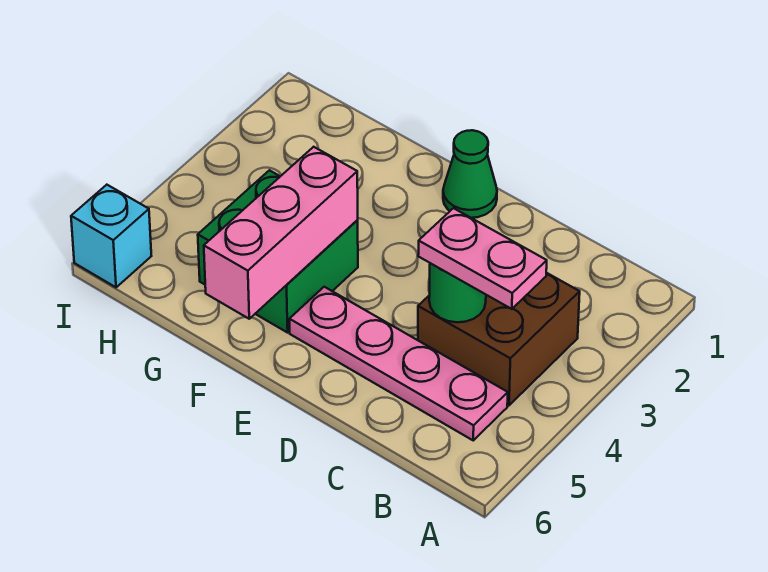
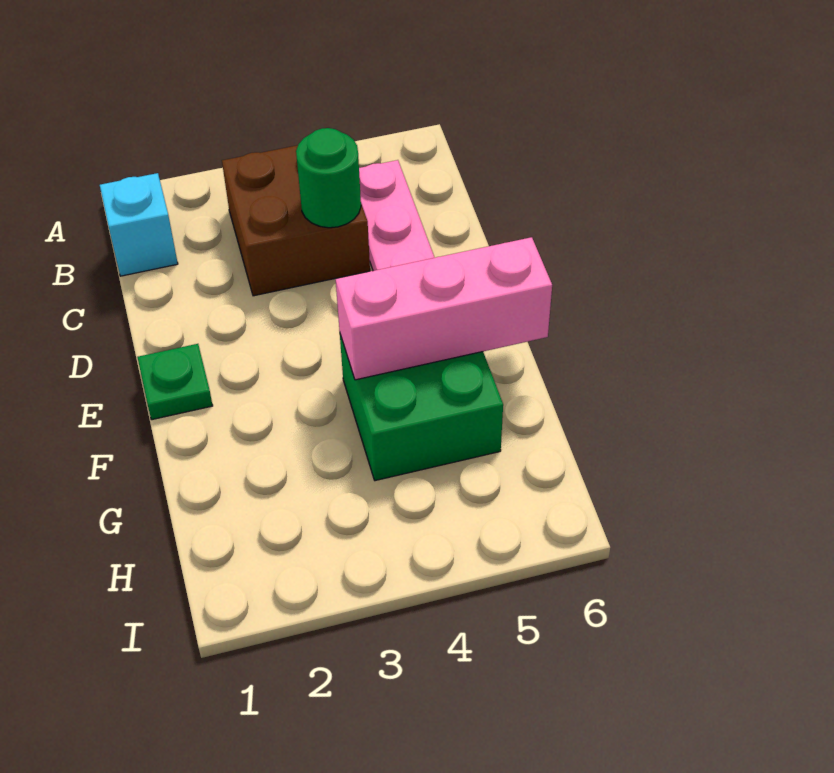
pink 1x2 plate [418,208,547,309] -> none
green 1x1 cone [443,130,497,218] -> green 1x1 plate [137,344,213,420]
cyan 1x1 brick [71,185,151,287] -> cyan 1x1 brick moved to [100,173,178,276]

